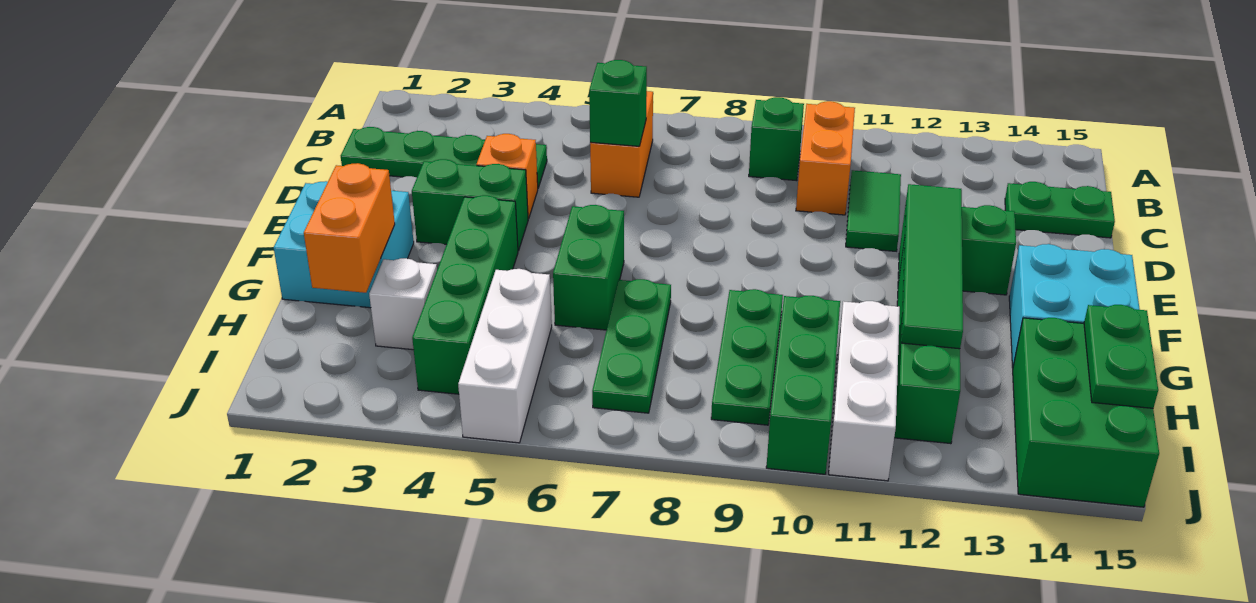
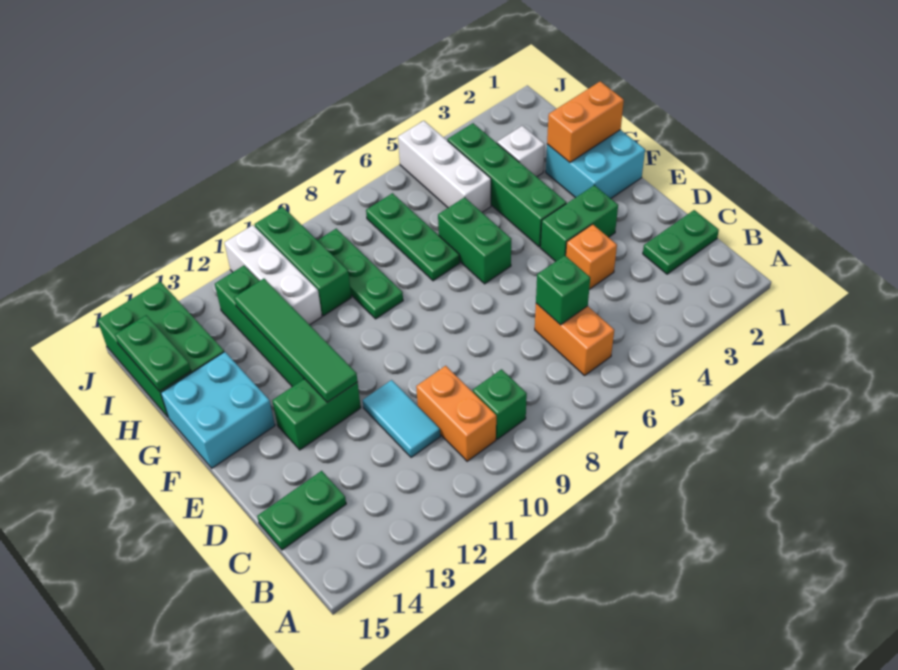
green 1x4 plate [341,127,547,188] -> green 1x2 plate [643,210,719,274]
green 1x2 tile [846,170,901,251] -> cyan 1x2 tile [363,380,440,457]
orange 1x2 brick [304,163,395,293] -> orange 1x2 brick turned to [547,81,624,162]

